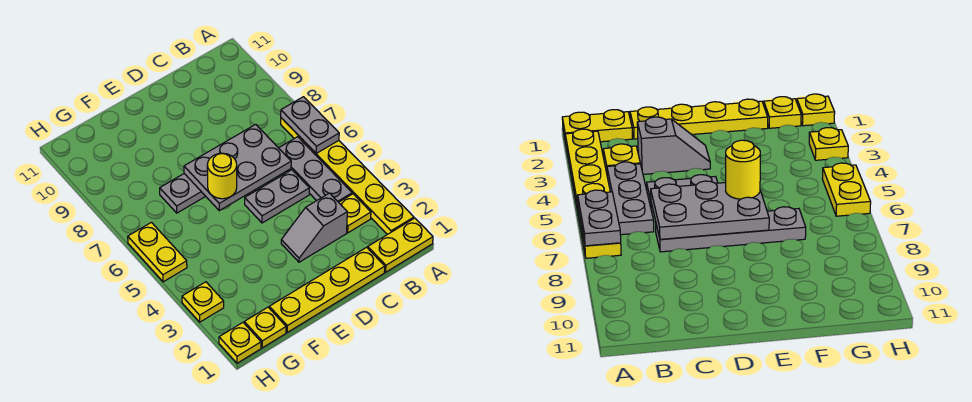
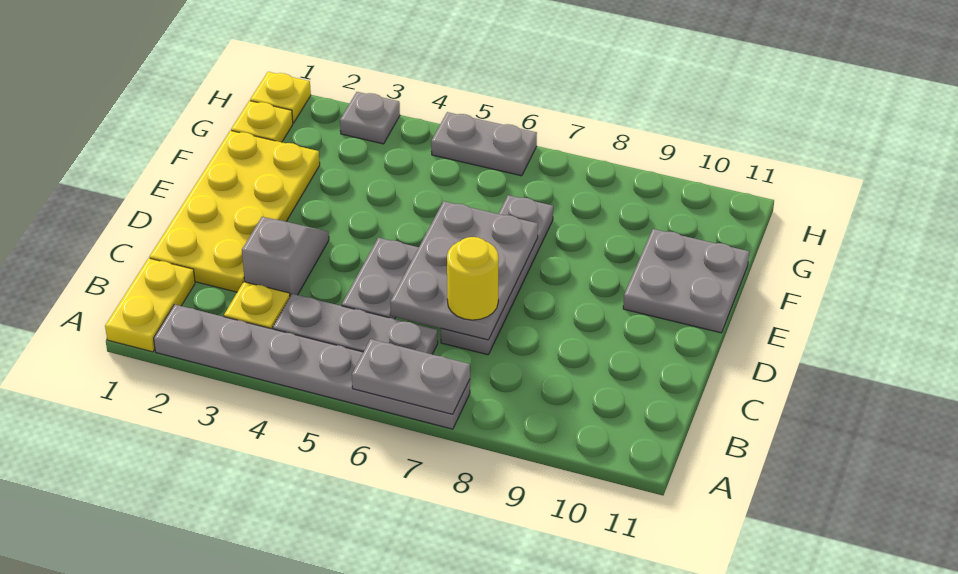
yellow 1x6 plate [281,118,414,235] -> grey 1x6 plate [154,304,470,429]
yellow 1x4 plate [269,247,385,332] -> yellow 2x4 plate [150,130,320,292]
yellow 1x1 round brick [207,153,237,199] -> yellow 1x1 round brick moved to [447,237,499,320]
none -> grey 2x2 plate [623,229,749,333]
yellow 1x1 plate [182,282,224,322] -> grey 1x1 plate [340,92,400,144]
yellow 1x2 plate [128,222,187,282] -> grey 1x2 plate [431,112,537,176]

